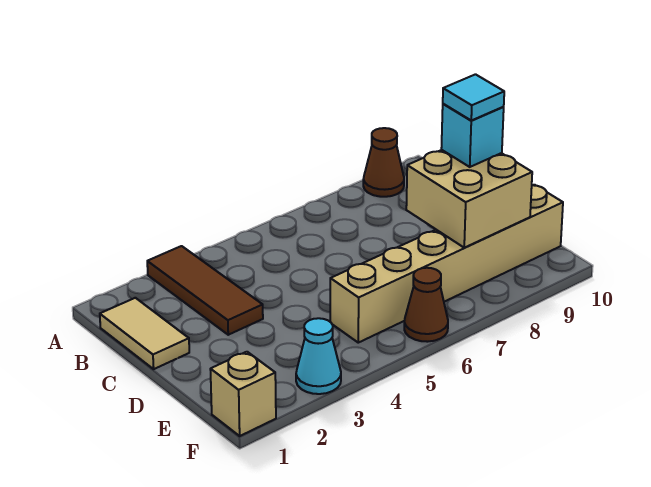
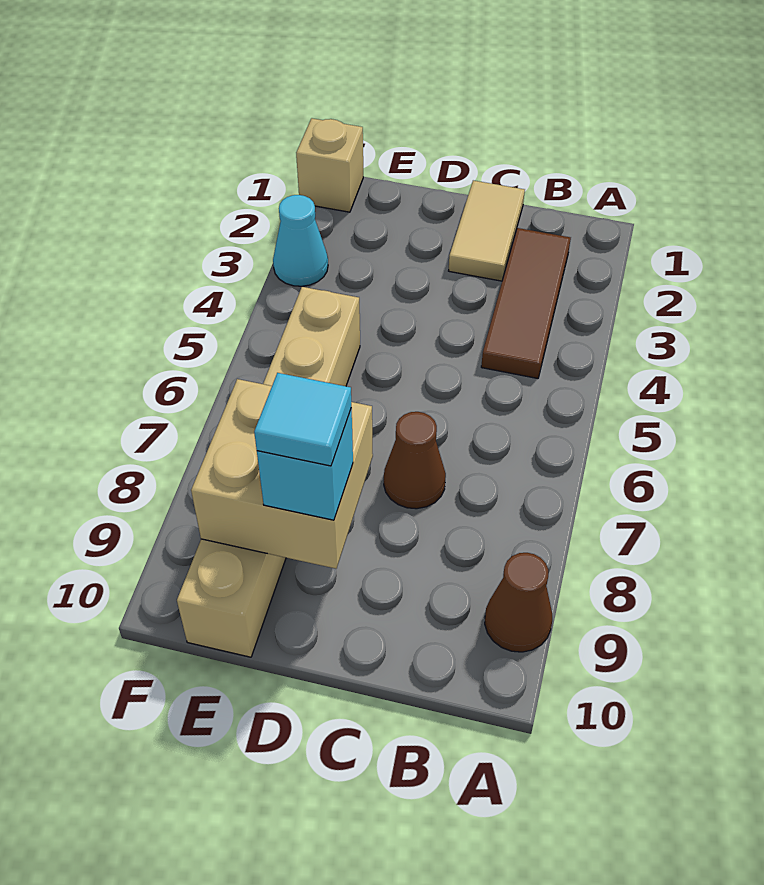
brown 1x3 tile [147,246,263,335] -> brown 1x3 tile turned to [481,228,571,378]
tan 1x2 tile [100,298,189,369] -> tan 1x2 tile turned to [449,180,525,281]
brown 1x1 cone [404,268,448,342] -> brown 1x1 cone moved to [384,412,446,509]

